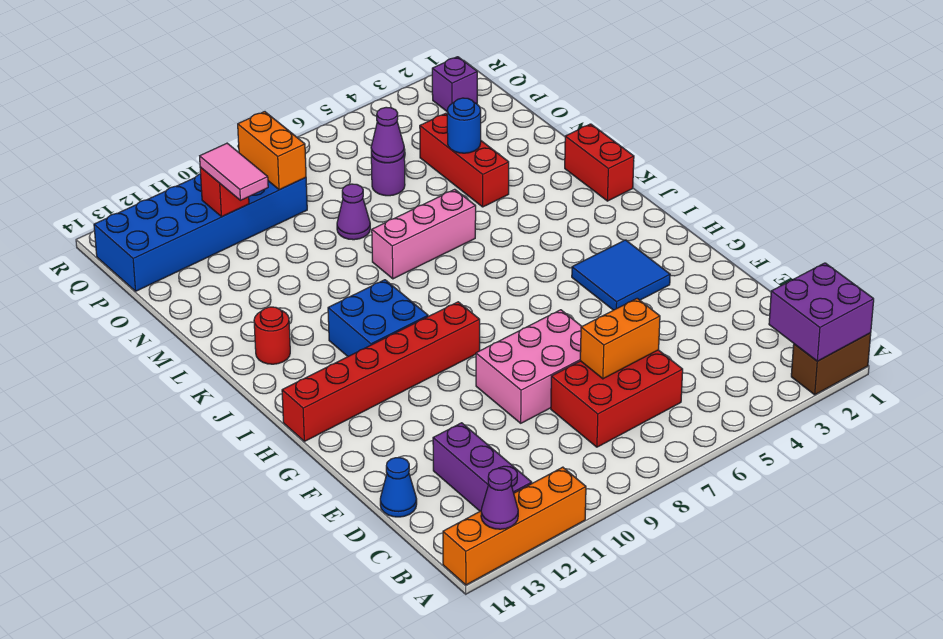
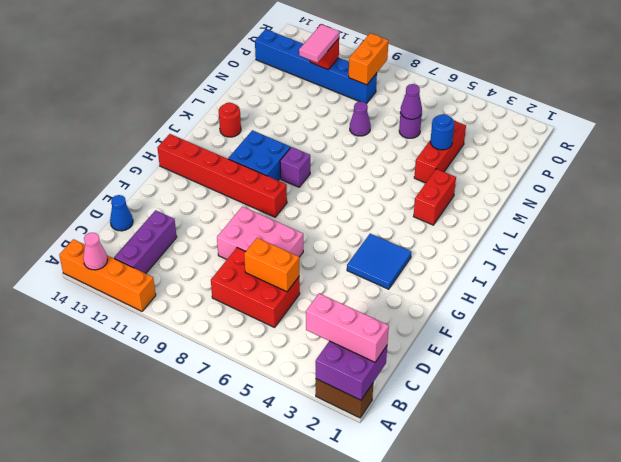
purple 1x1 cone [481,468,518,529] -> pink 1x1 cone [83,233,108,270]
red 1x2 brick [565,124,634,201] -> red 1x2 brick moved to [414,169,456,225]
pink 1x3 brick [372,189,476,279] -> pink 1x3 brick moved to [306,293,389,362]
blue 2x6 brick [94,174,307,291] -> blue 1x6 brick [255,29,377,104]
purple 1x1 brick [432,57,477,111] -> purple 1x1 brick moved to [280,147,310,187]

